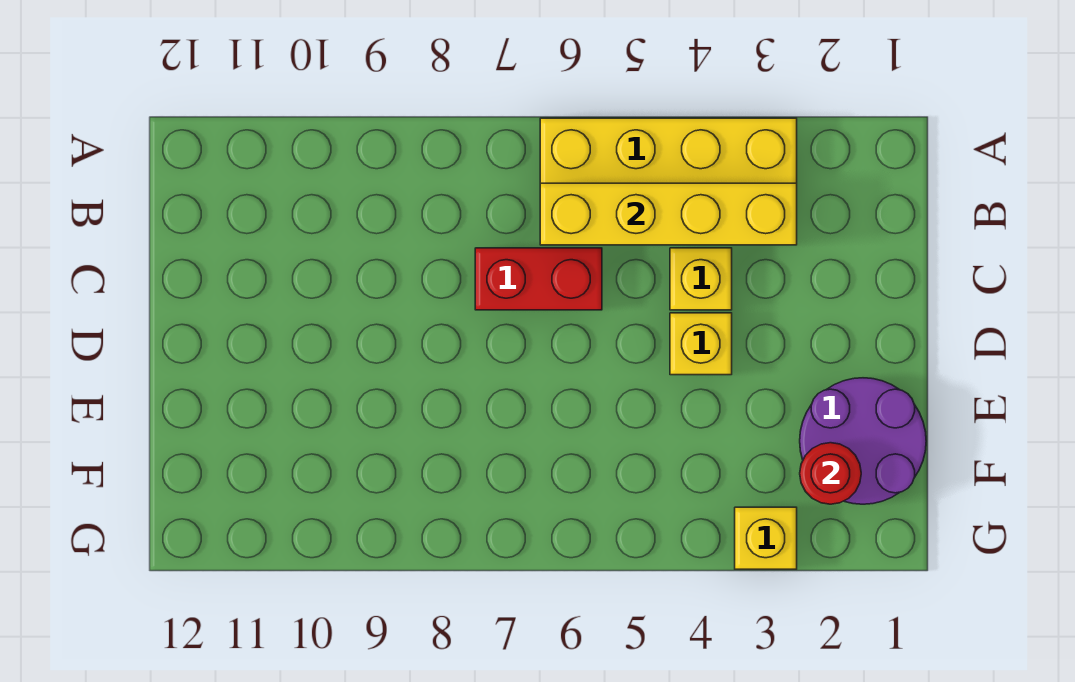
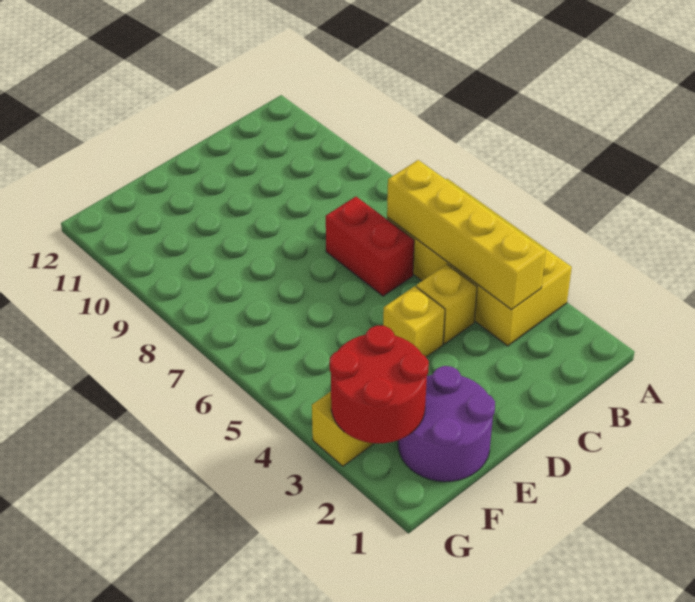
red 1x1 round brick [800,443,861,504] -> red 2x2 round brick [330,326,429,443]

